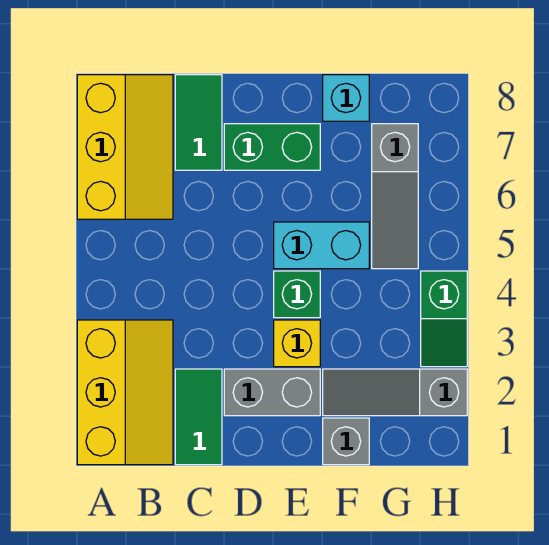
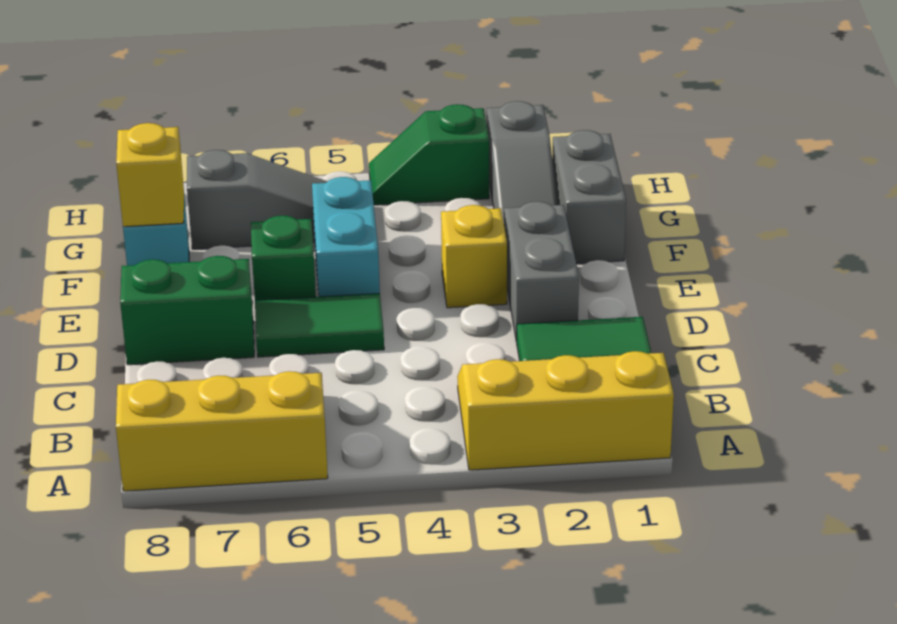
green 1x2 tile [175,75,222,170] -> green 1x2 tile moved to [255,293,384,357]
green 1x2 brick [224,124,320,170] -> green 1x2 brick turned to [120,256,254,365]
green 1x1 brick [274,271,320,318] -> green 1x1 brick moved to [251,216,316,300]
grey 1x1 brick [323,418,369,465] -> grey 1x2 brick [552,130,626,264]
none -> yellow 1x1 brick [116,123,184,227]
green 1x2 slope [421,271,467,367] -> green 1x2 slope turned to [369,104,489,205]

